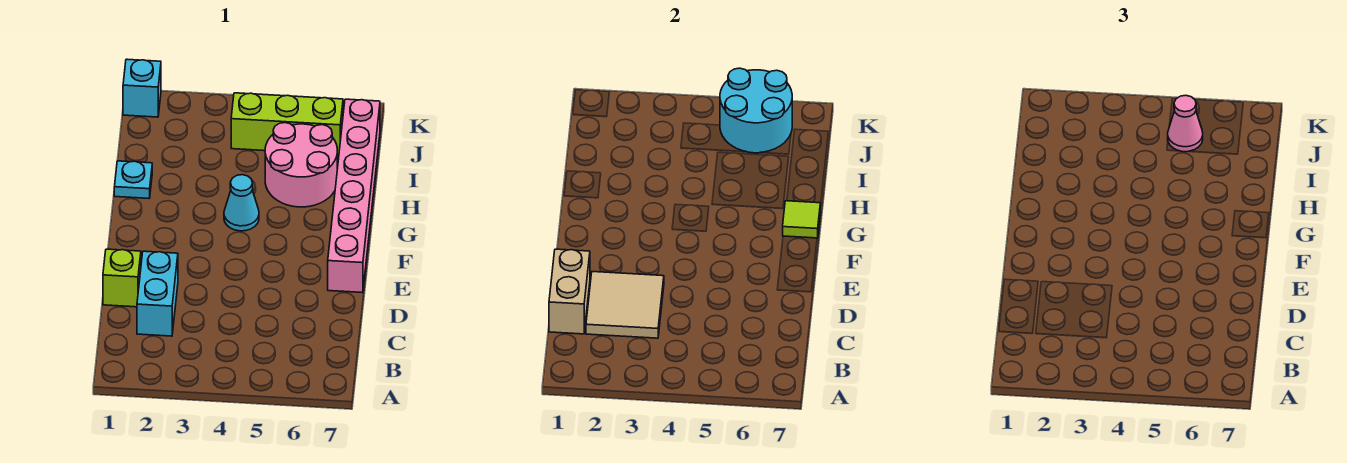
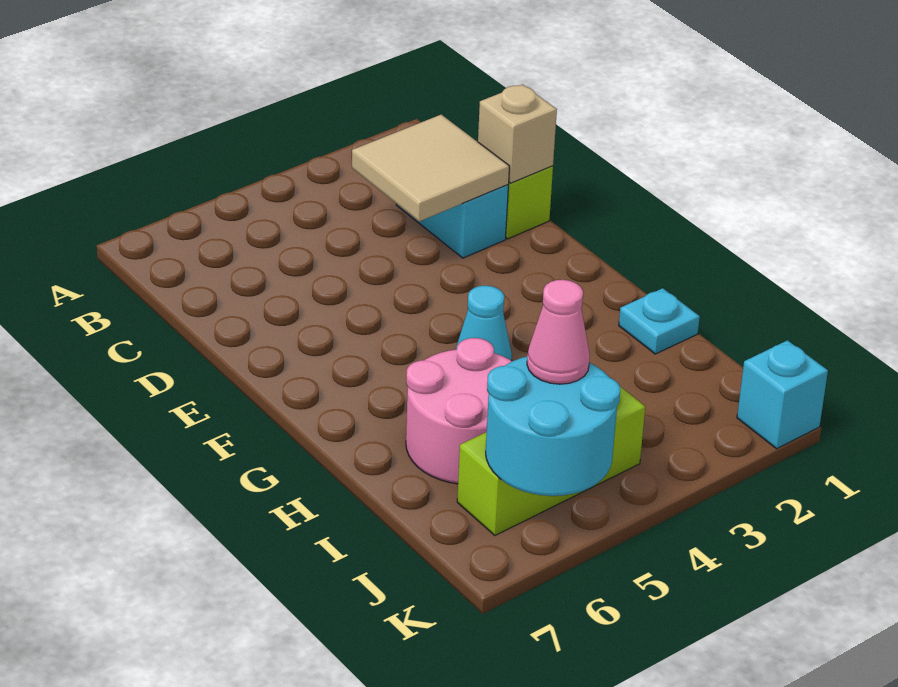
tan 1x2 brick [549,249,590,334] -> tan 1x1 brick [478,84,557,183]
pink 1x6 brick [328,99,380,293] -> none
lime 1x1 tile [783,201,820,238] -> none

